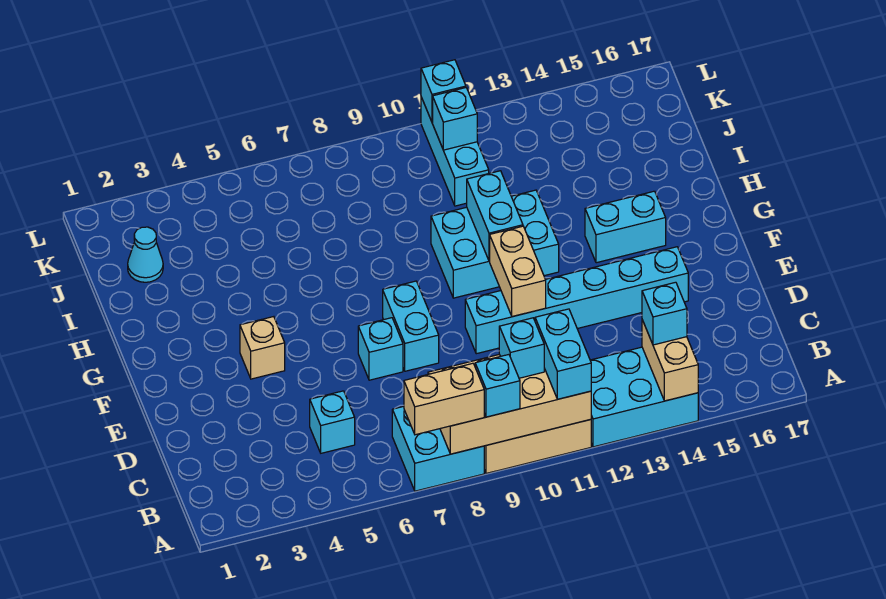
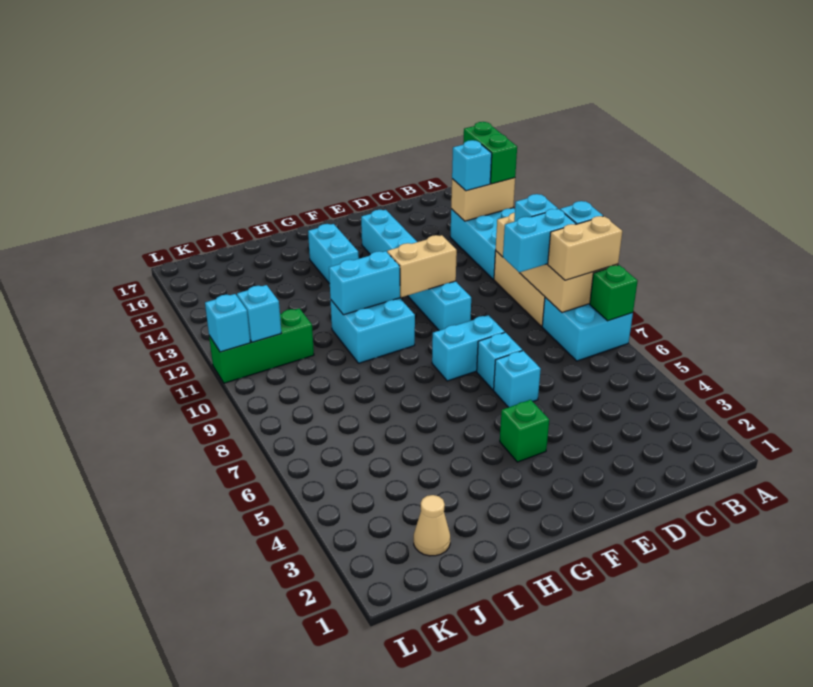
none -> green 1x1 brick [590,265,638,321]
tan 1x2 brick [404,363,484,435] -> tan 1x2 brick turned to [548,216,622,280]
cyan 1x2 brick [535,309,591,399] -> cyan 1x2 brick moved to [503,209,576,272]
none -> green 1x2 brick [463,122,517,184]
cyan 1x1 brick [310,391,355,453] -> cyan 1x1 brick moved to [494,351,541,407]
tan 1x1 brick [240,317,285,379] -> green 1x1 brick [500,400,549,462]
cyan 2x3 brick [431,190,559,298] -> cyan 2x2 brick [330,298,415,363]
cyan 1x1 cone [128,227,163,282] -> tan 1x1 cone [414,495,450,556]
cyan 1x3 brick [421,97,489,206] -> green 1x3 brick [209,308,314,383]

